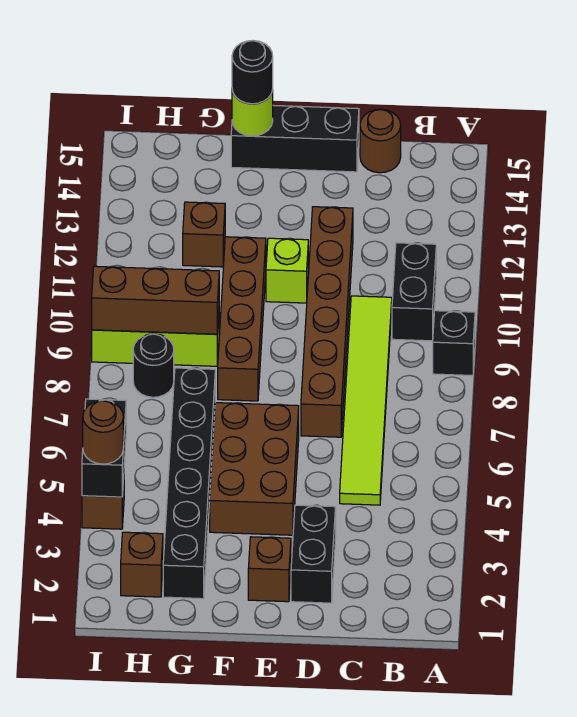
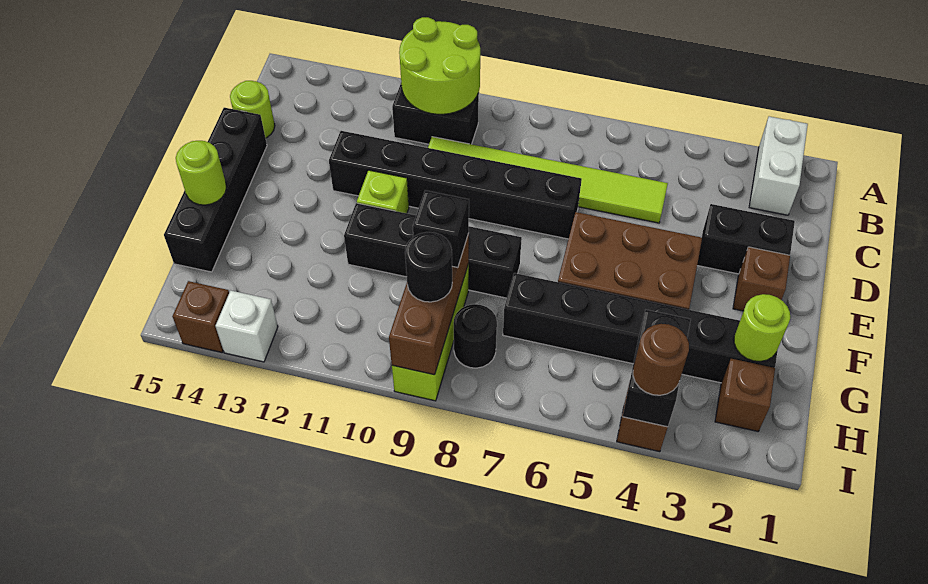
none -> white 1x2 brick [749,116,808,215]
black 1x1 brick [433,311,475,376] -> black 1x1 brick moved to [413,190,469,268]
none -> lime 2x2 round brick [399,17,480,114]
brown 1x1 round brick [360,109,401,173] -> lime 1x1 round brick [230,81,275,138]
brown 1x6 brick [301,207,353,437] -> black 1x6 brick [329,131,582,239]
black 1x3 brick [231,105,359,172] -> black 1x4 brick [164,108,267,272]
brown 1x4 brick [218,237,266,401] -> black 1x4 brick [344,203,522,298]
black 1x1 round brick [232,41,273,104] -> black 1x1 round brick moved to [405,232,452,302]
none -> lime 1x1 round brick [734,294,790,362]
brown 1x1 brick [183,202,225,267] -> brown 1x1 brick moved to [172,281,229,352]
black 1x2 brick [82,399,126,497] -> black 1x2 brick turned to [623,310,691,427]
none -> white 1x1 brick [215,291,278,362]

